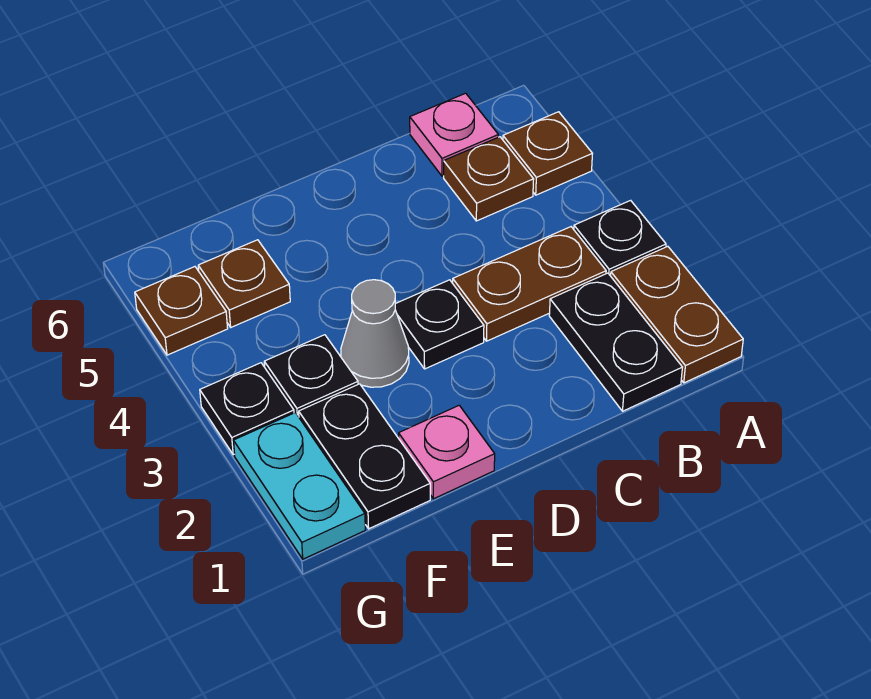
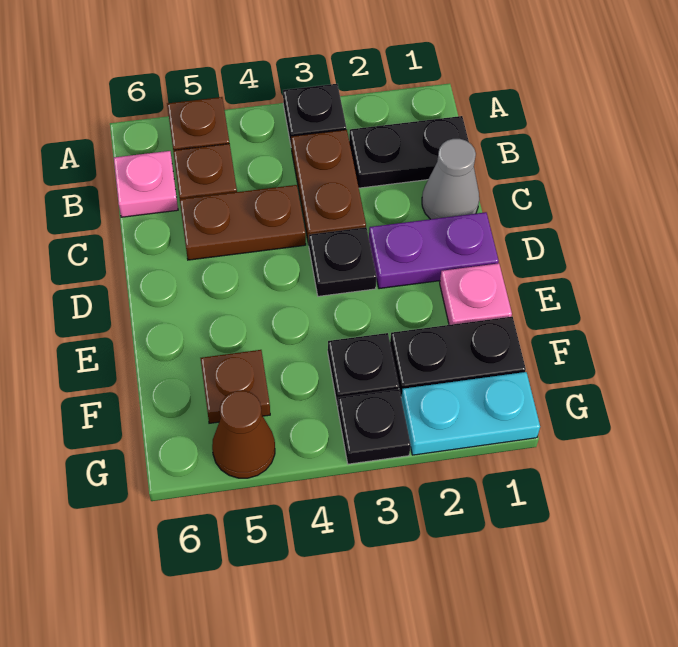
brown 1x2 plate [611,246,743,383] -> brown 1x2 plate moved to [180,185,306,260]
none -> purple 1x2 plate [369,212,499,289]
grey 1x1 cone [341,280,409,387] -> grey 1x1 cone moved to [422,138,479,219]
brown 1x1 plate [135,267,228,355] -> brown 1x1 cone [212,391,275,478]

